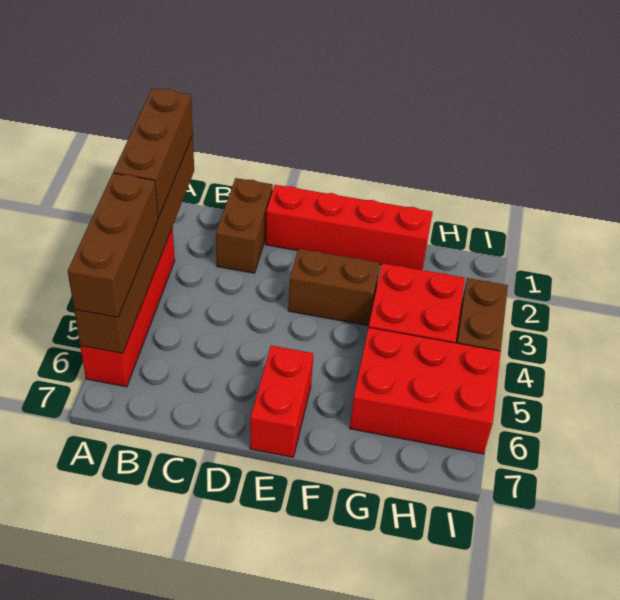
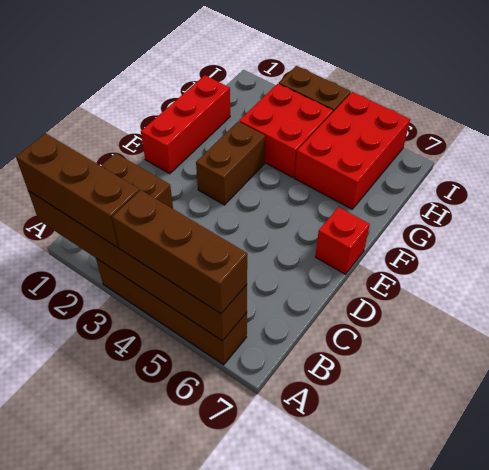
red 1x4 brick [80,227,175,387] -> brown 1x4 brick [96,258,247,365]
red 1x4 brick [266,185,433,270] -> red 1x3 brick [141,75,230,174]
red 1x2 brick [250,346,313,457] -> red 1x1 brick [315,207,370,274]

